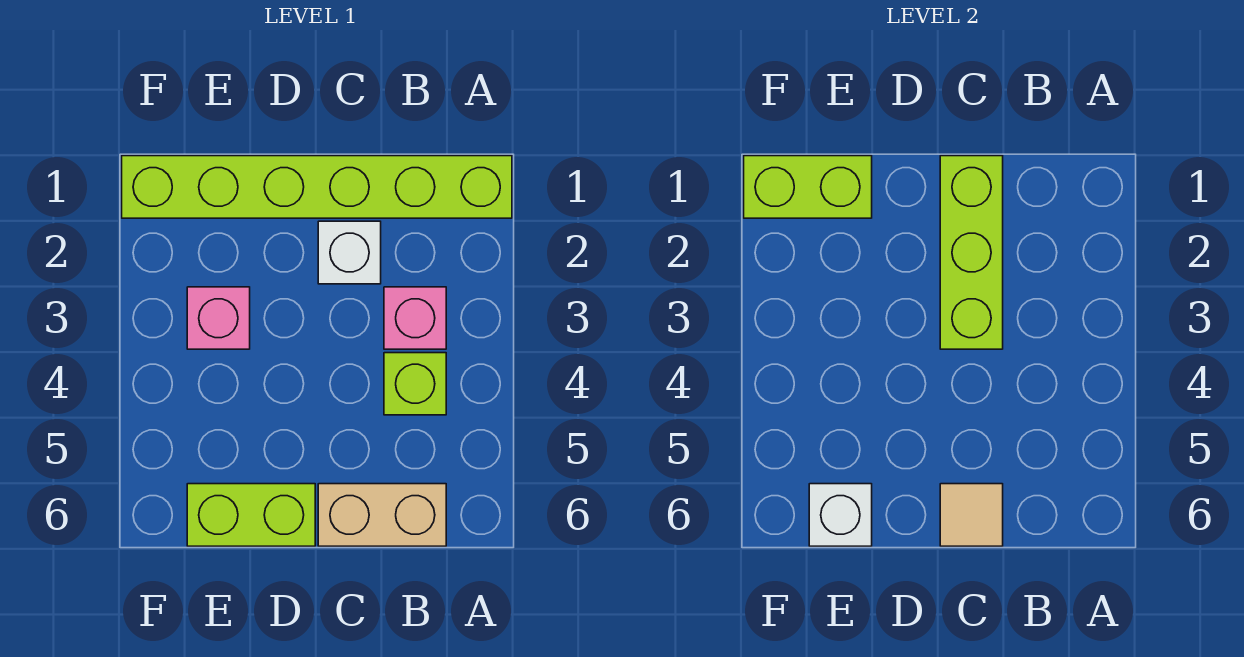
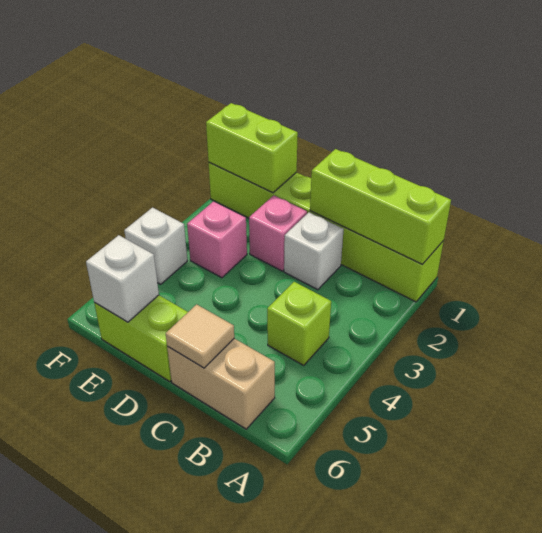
pink 1x1 brick [384,287,446,349] -> pink 1x1 brick moved to [249,195,307,271]
lime 1x3 brick [940,156,1003,349] -> lime 1x3 brick turned to [310,149,451,264]
none -> white 1x1 brick [124,208,187,284]

